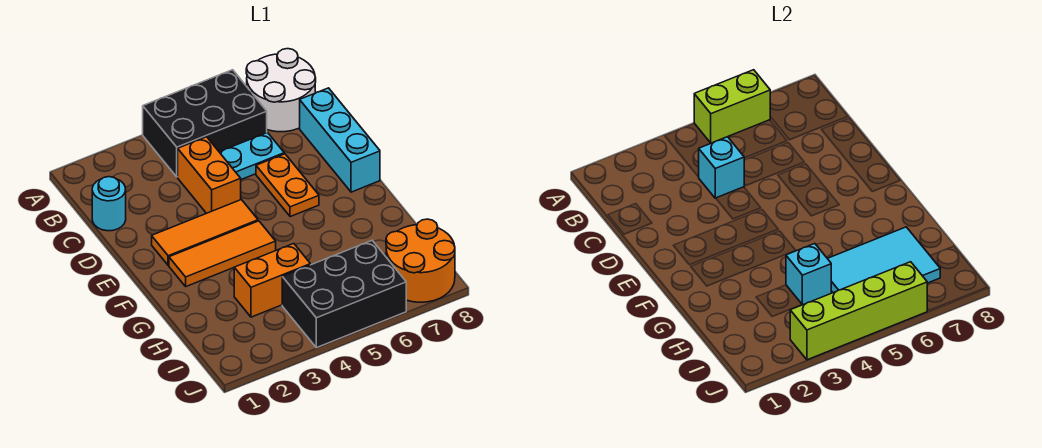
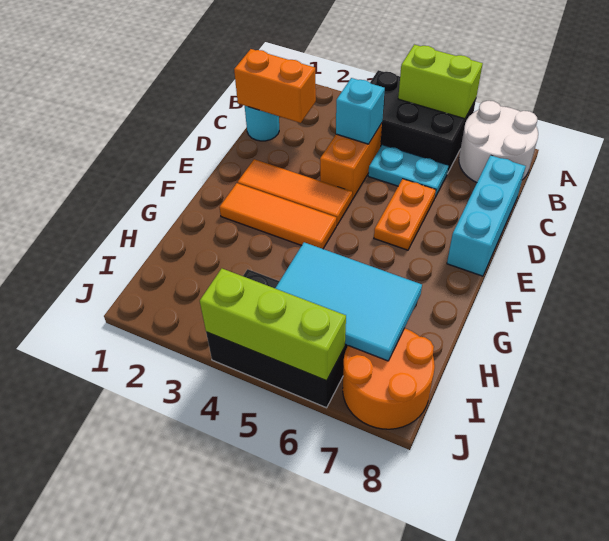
orange 1x2 brick [234,244,310,317] -> orange 1x2 brick moved to [234,49,316,123]
cyan 1x1 brick [786,244,831,305] -> none
lime 1x4 brick [790,262,927,360] -> lime 1x3 brick [200,269,346,381]

